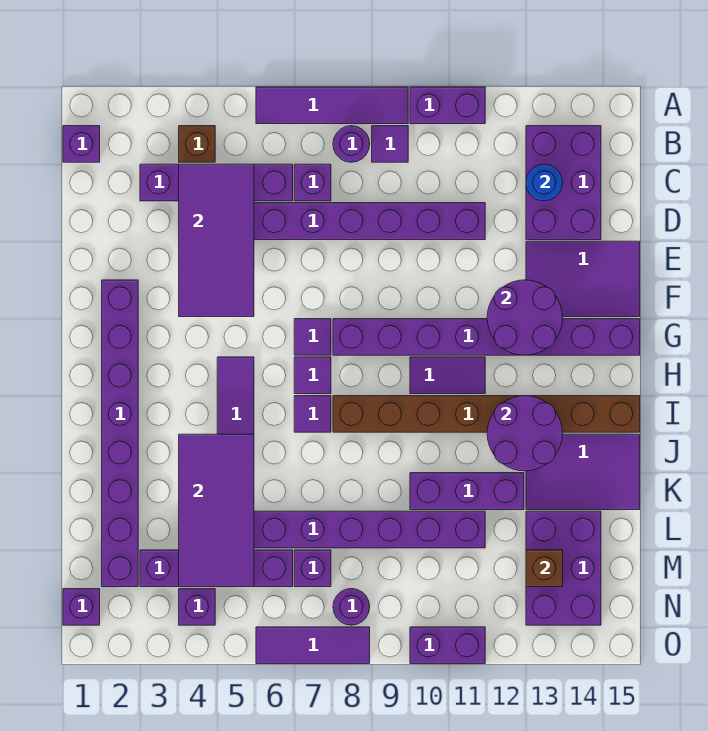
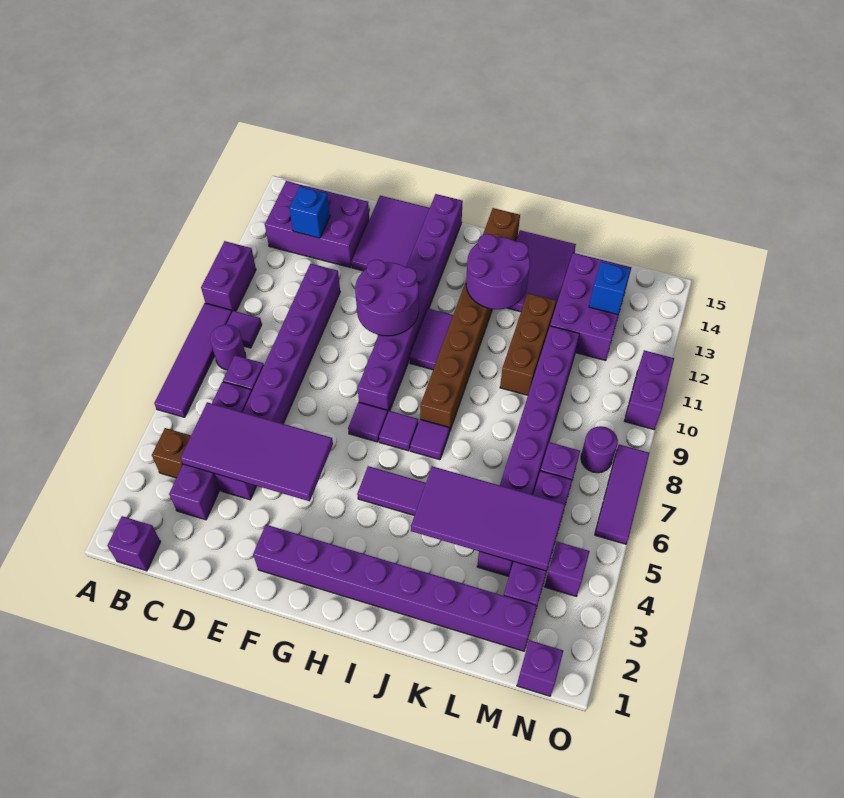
blue 1x1 round brick [526,164,563,201] -> blue 1x1 brick [289,186,330,238]
purple 2x2 round brick [487,280,563,355] -> purple 2x2 round brick moved to [355,260,419,336]
purple 1x3 brick [410,473,524,510] -> brown 1x3 brick [500,293,556,395]
purple 2x3 brick [526,511,601,625] -> purple 2x3 brick turned to [550,253,631,361]
brown 1x1 brick [526,550,563,587] -> blue 1x1 brick [589,262,631,315]

